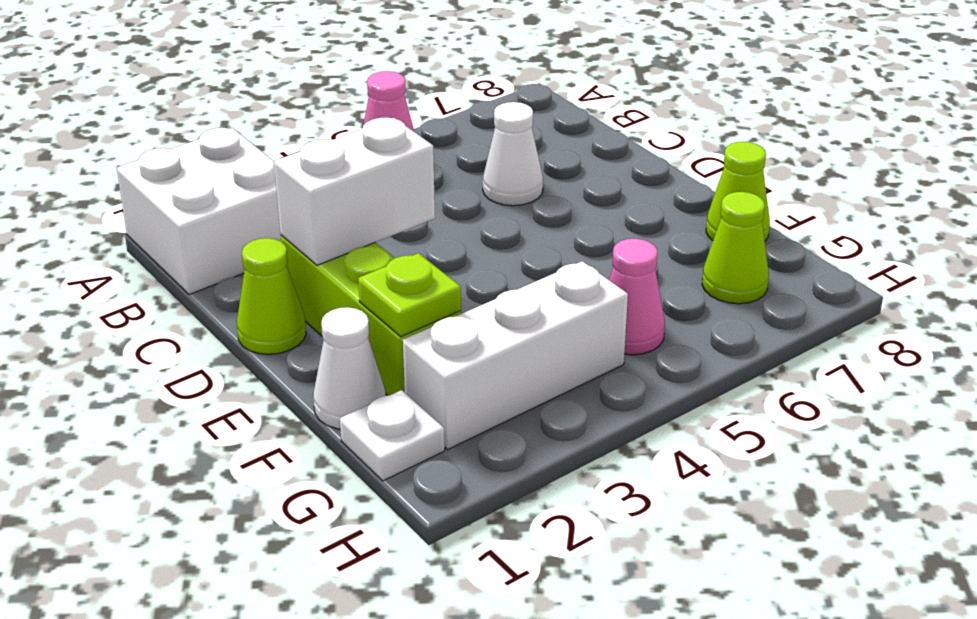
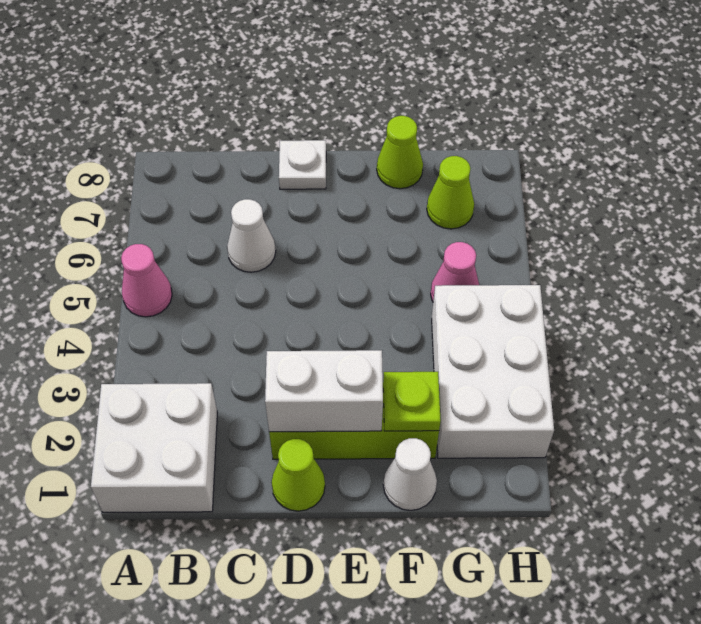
white 1x2 brick [274,117,435,265] -> white 1x2 brick turned to [265,350,383,432]
white 1x1 plate [340,390,445,481] -> white 1x1 plate moved to [279,140,326,189]
white 1x3 brick [403,261,628,449] -> white 2x3 brick [432,285,554,458]

